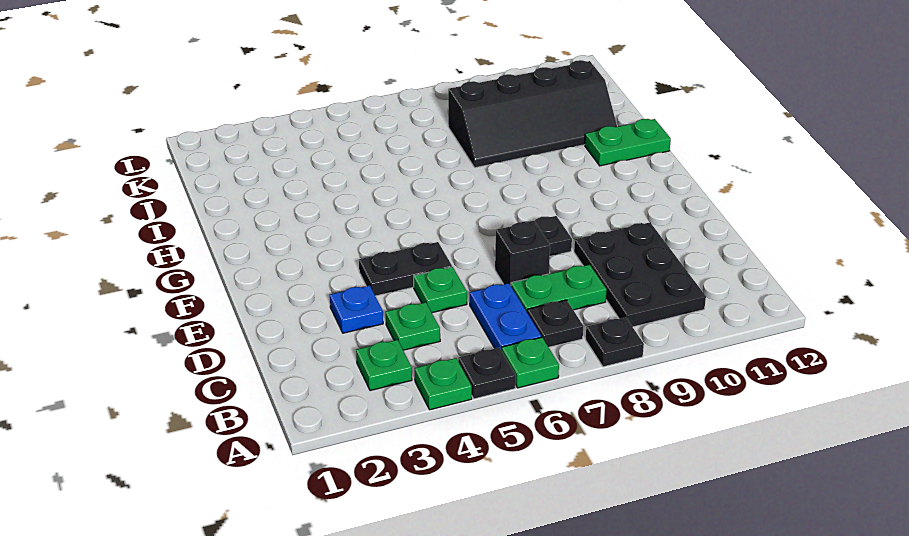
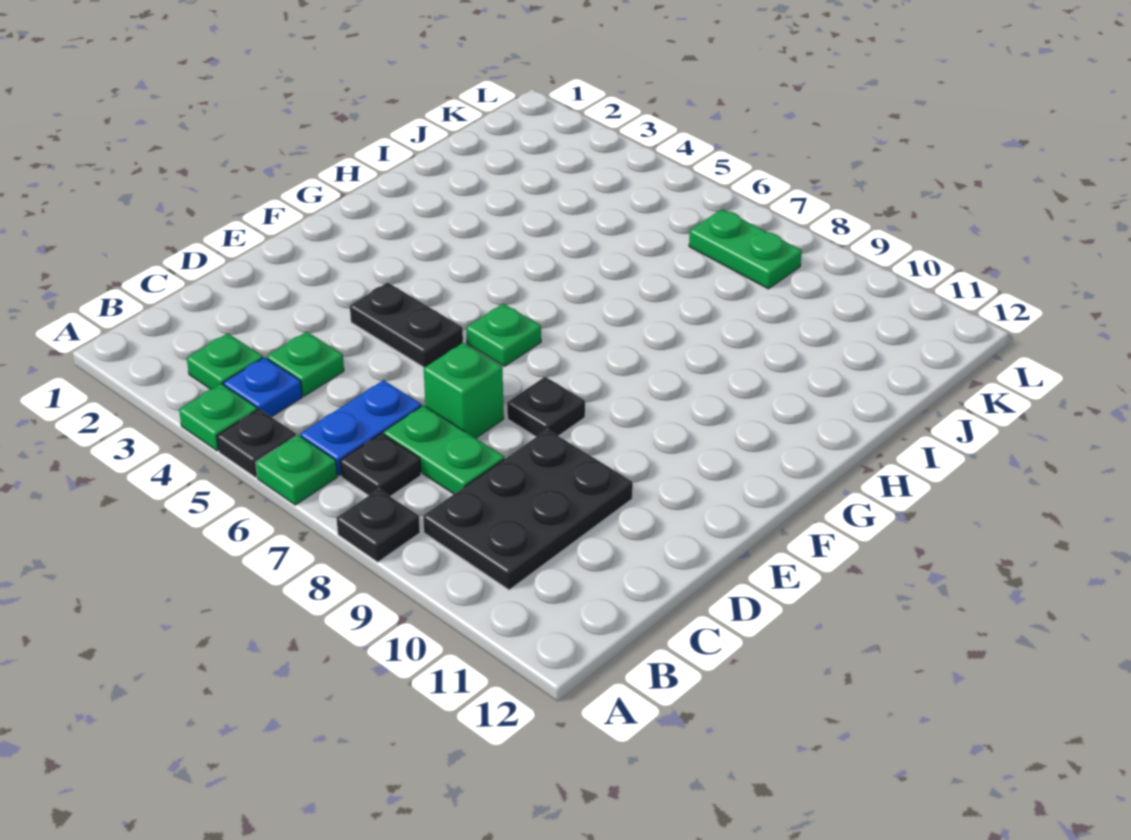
blue 1x1 plate [330,285,383,333] -> blue 1x1 plate moved to [224,357,302,417]
green 1x1 plate [414,267,467,313] -> green 1x1 plate moved to [466,304,541,366]
black 1x1 brick [495,221,550,286] -> green 1x1 brick [424,343,504,438]
green 1x2 plate [585,119,671,166] -> green 1x2 plate moved to [689,209,802,289]
black 2x4 slope [448,60,617,168] -> none

